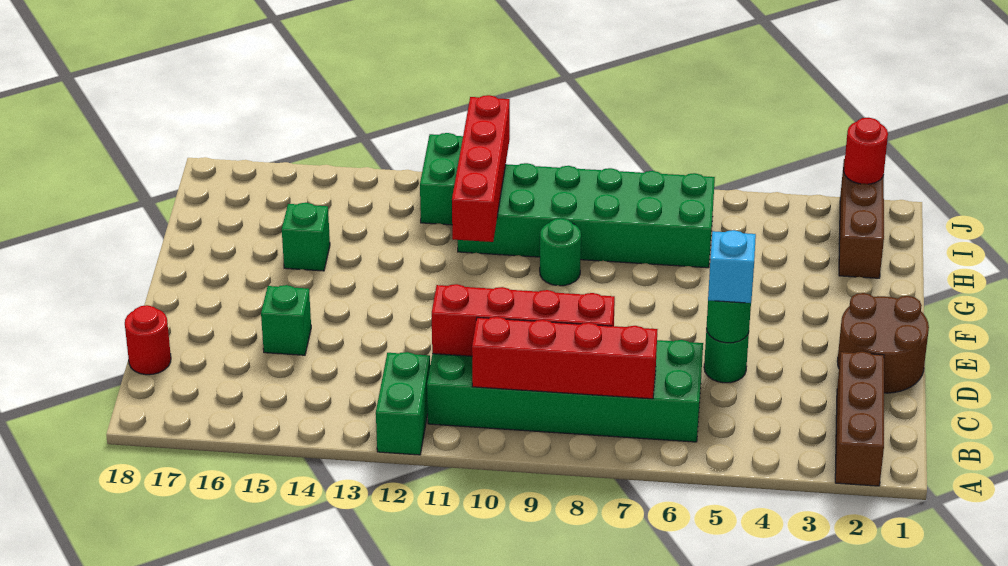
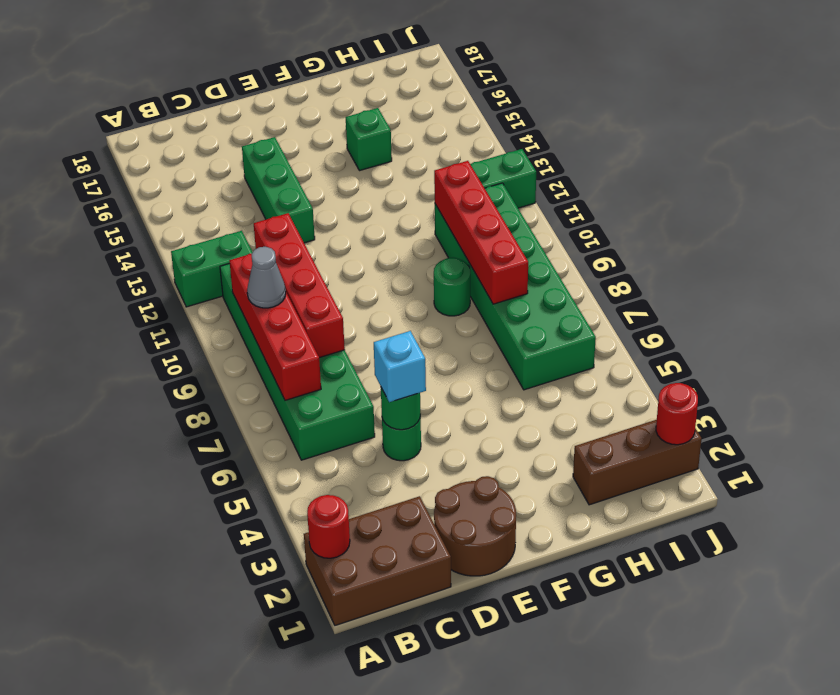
brown 1x3 brick [835,352,884,486] -> brown 2x3 brick [304,496,451,626]
none -> grey 1x1 cone [247,247,286,308]
red 1x1 round brick [125,305,171,375] -> red 1x1 round brick moved to [307,495,350,558]
green 1x1 brick [261,285,311,355] -> green 1x3 brick [242,137,315,243]
red 1x4 brick [452,95,510,242] -> red 1x4 brick turned to [434,161,528,304]

